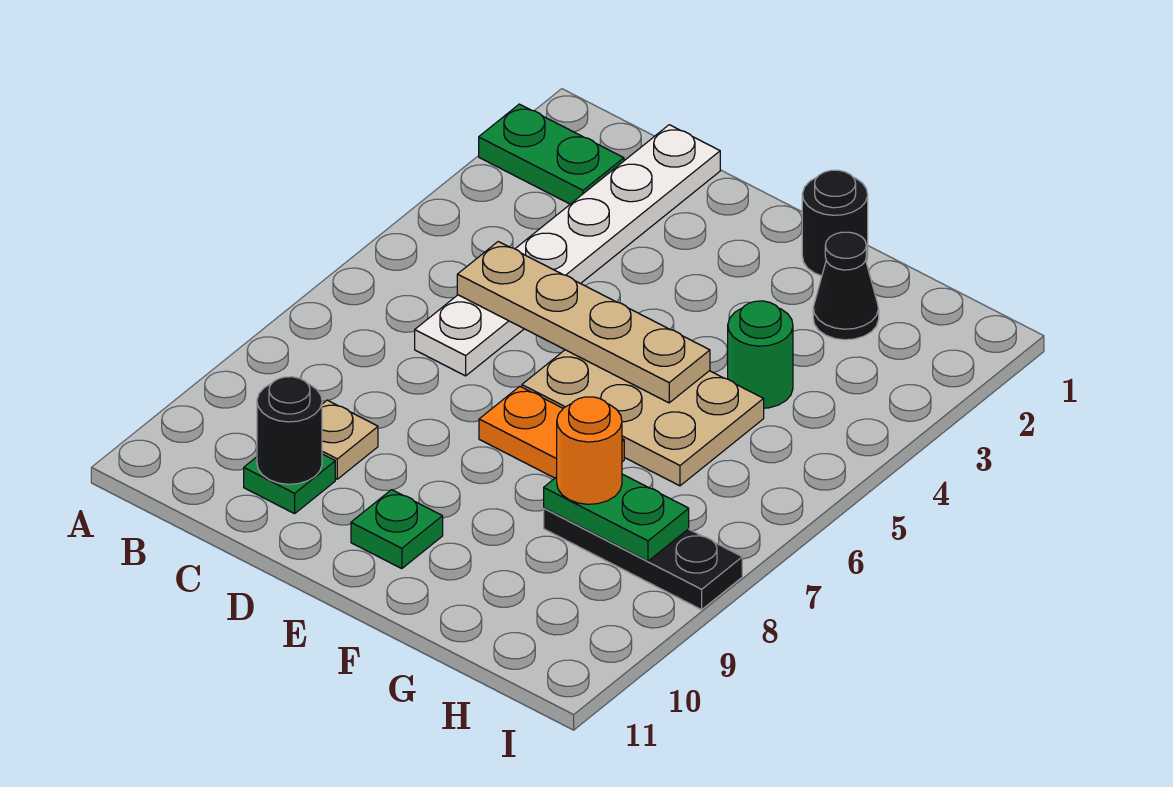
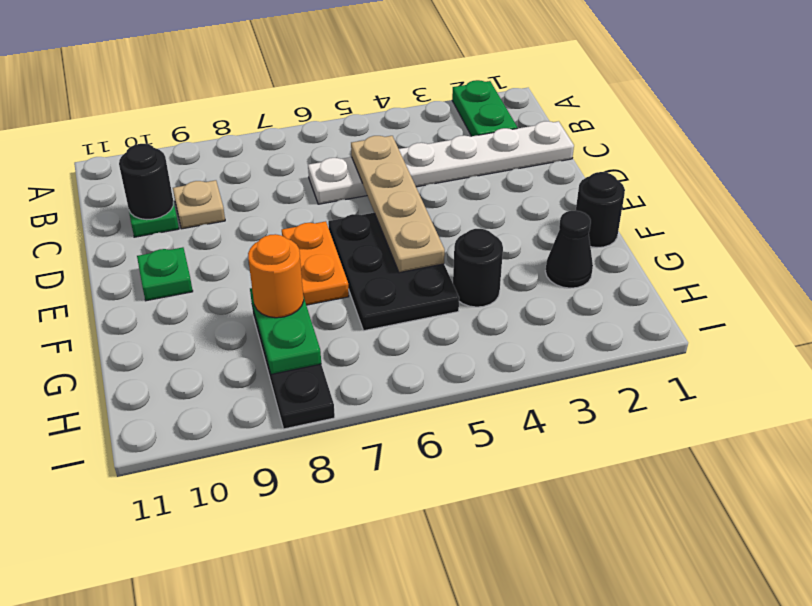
tan 2x3 plate [522,350,764,486] -> black 2x3 plate [328,213,459,331]
green 1x1 round brick [728,301,793,408] -> black 1x1 round brick [453,229,503,307]

